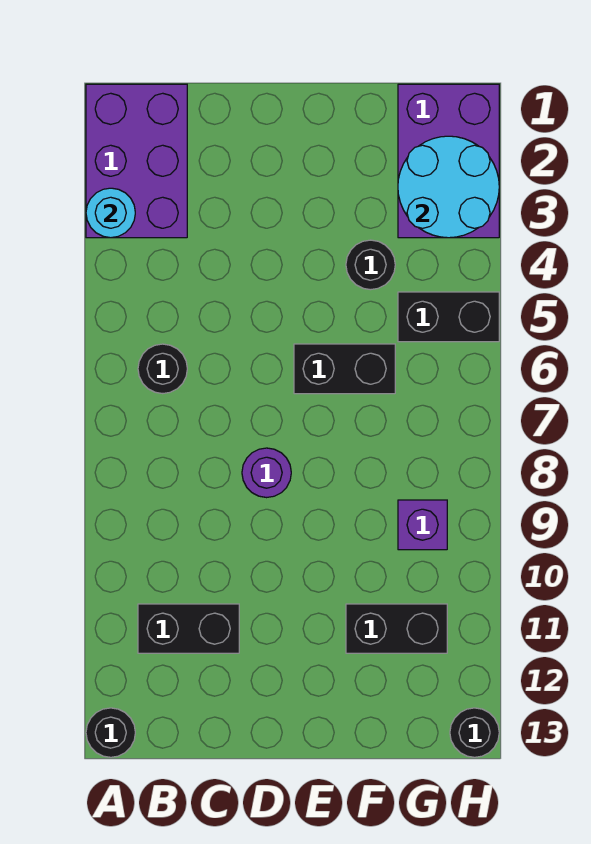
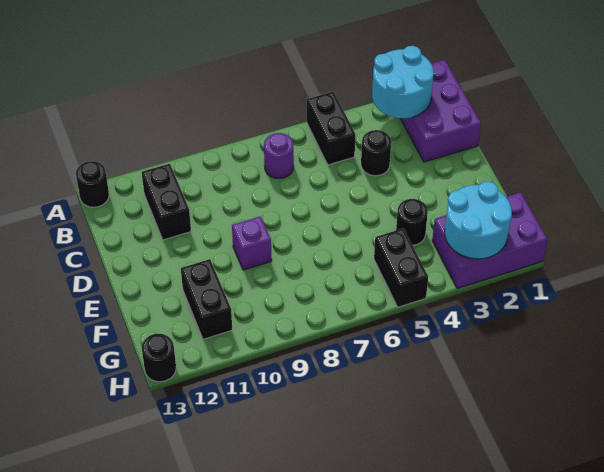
purple 2x3 brick [86,84,187,238] -> purple 2x3 brick turned to [400,60,481,162]
cyan 1x1 round brick [86,188,135,238] -> cyan 2x2 round brick [372,46,434,118]
black 1x1 round brick [138,344,187,394] -> black 1x1 round brick moved to [361,130,391,176]
purple 1x1 round brick [242,448,291,498] -> purple 1x1 round brick moved to [264,133,294,179]
black 1x2 brick [294,344,395,394] -> black 1x2 brick moved to [307,92,356,165]
purple 1x1 brick [398,500,447,550] -> purple 1x1 brick moved to [232,216,272,270]

